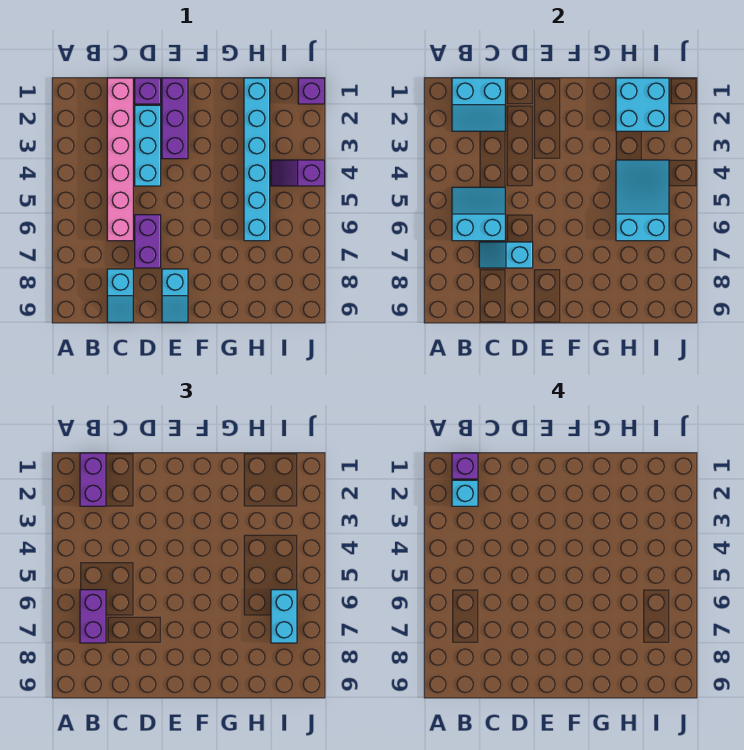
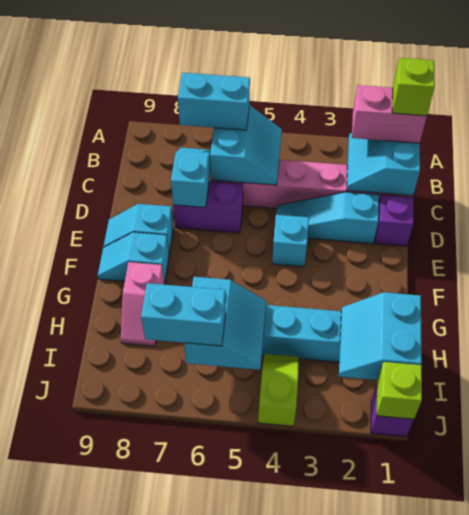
purple 1x2 brick [80,453,106,506] -> pink 1x2 brick [352,85,427,143]
purple 1x1 brick [452,453,478,479] -> lime 1x1 brick [392,58,435,116]
cyan 1x1 brick [452,480,478,506] -> cyan 1x1 brick moved to [272,215,309,267]
purple 1x2 brick [80,590,106,643] -> cyan 1x2 brick [178,73,250,130]
cyan 1x2 slope [107,269,133,322] -> cyan 1x2 slope moved to [98,232,169,285]
cyan 1x3 brick [135,105,161,186] -> cyan 1x3 slope [276,192,379,244]
purple 1x3 brick [162,78,188,159] -> none
none -> pink 1x2 slope [121,262,164,346]
cyan 2x2 brick [616,78,669,131] -> cyan 2x2 slope [339,292,422,380]
cyan 2x3 slope [616,160,669,241] -> cyan 2x2 slope [184,277,266,370]
purple 1x2 slope [271,160,324,186] -> lime 1x2 slope [258,354,299,426]
none -> lime 1x1 brick [376,362,422,419]

